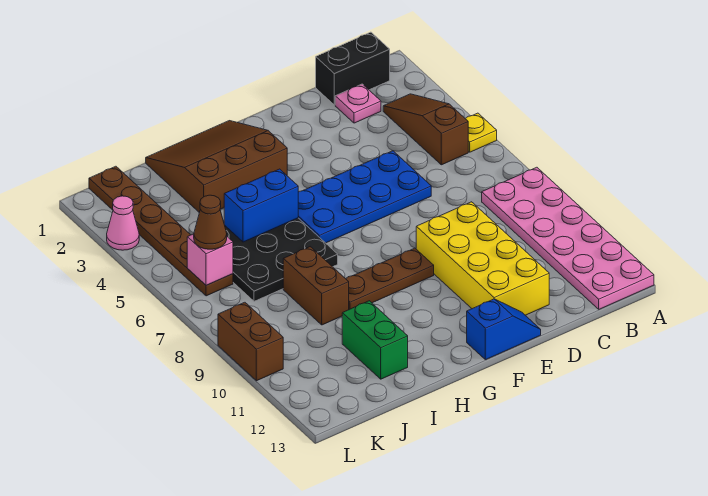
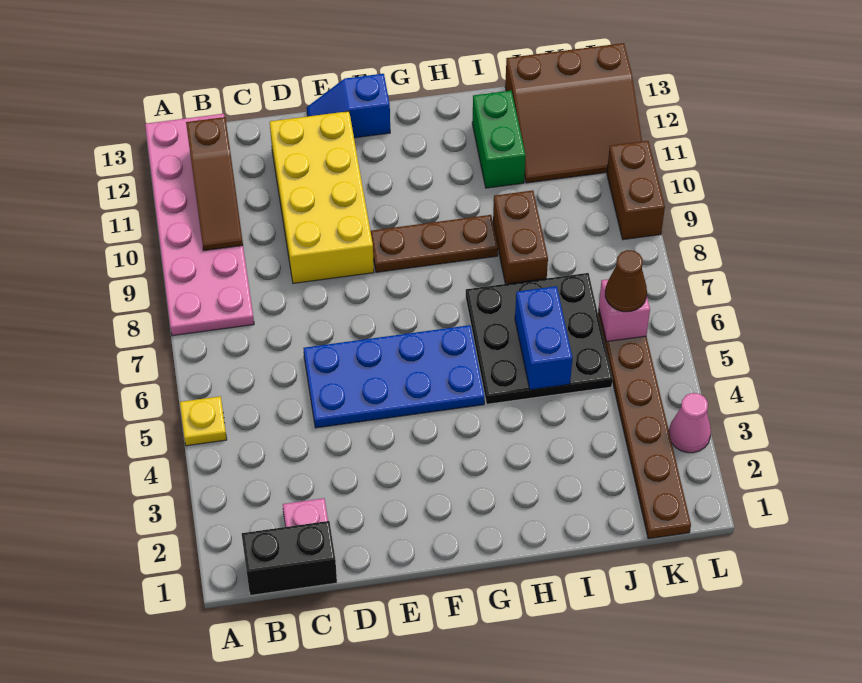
brown 1x3 slope [383,94,468,165] -> brown 1x3 slope moved to [186,117,243,250]
brown 3x3 slope [146,121,287,212] -> brown 3x3 slope moved to [505,43,642,183]
blue 1x2 brick [224,169,298,242] -> blue 1x2 brick turned to [515,286,573,390]

